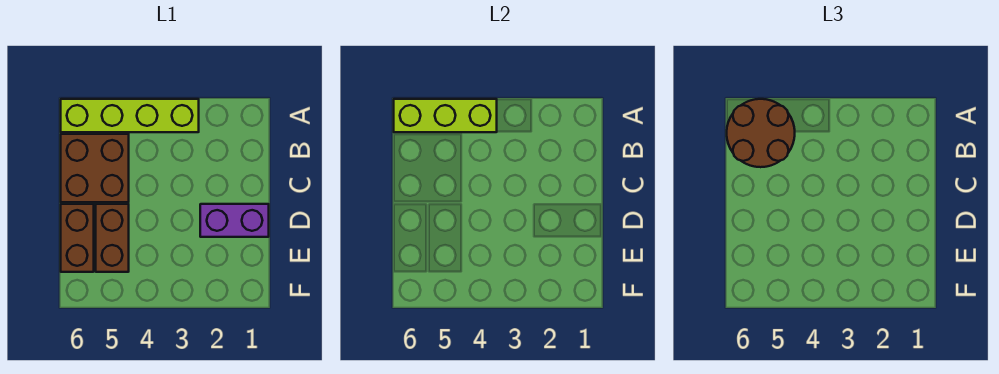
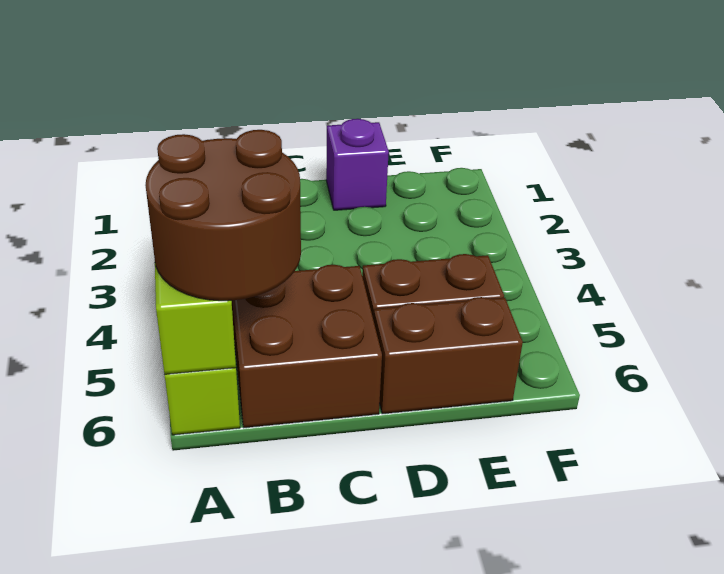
purple 1x2 brick [200,204,269,237] -> purple 1x1 brick [326,119,389,210]

